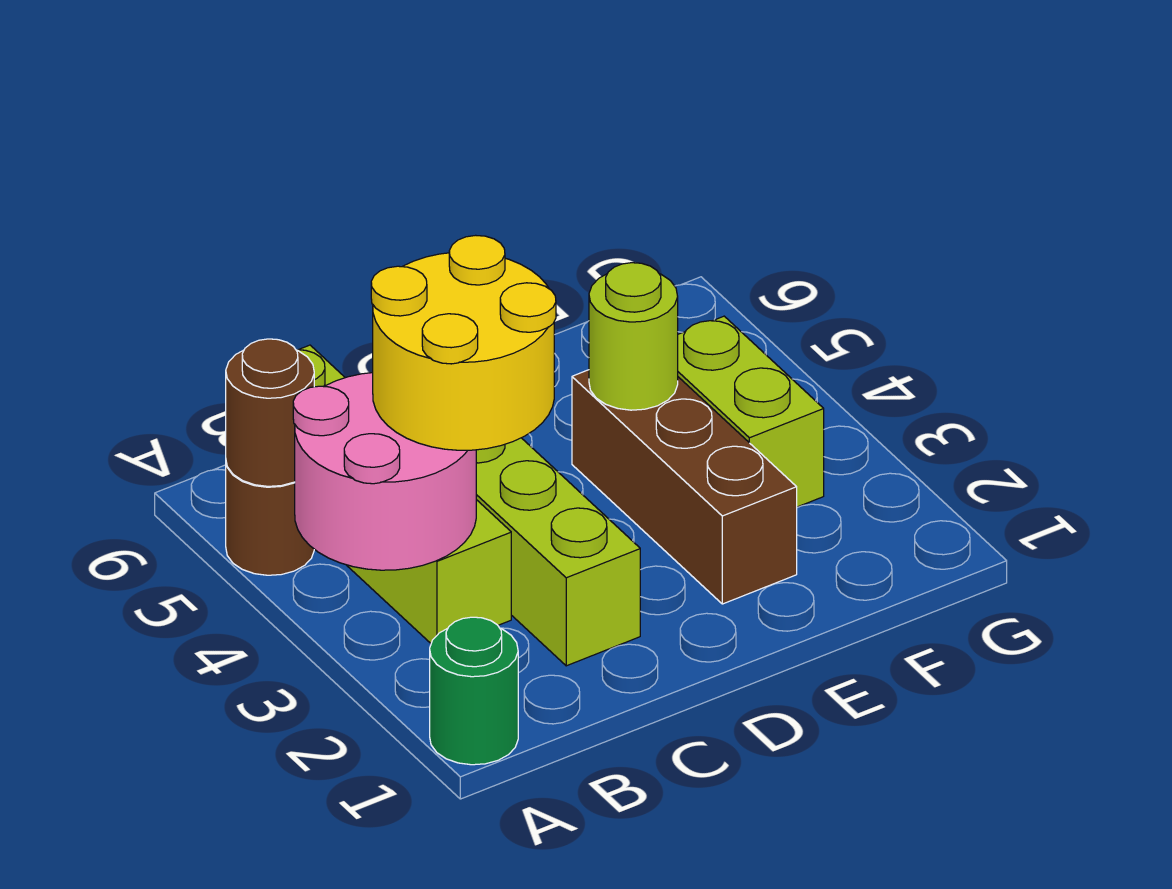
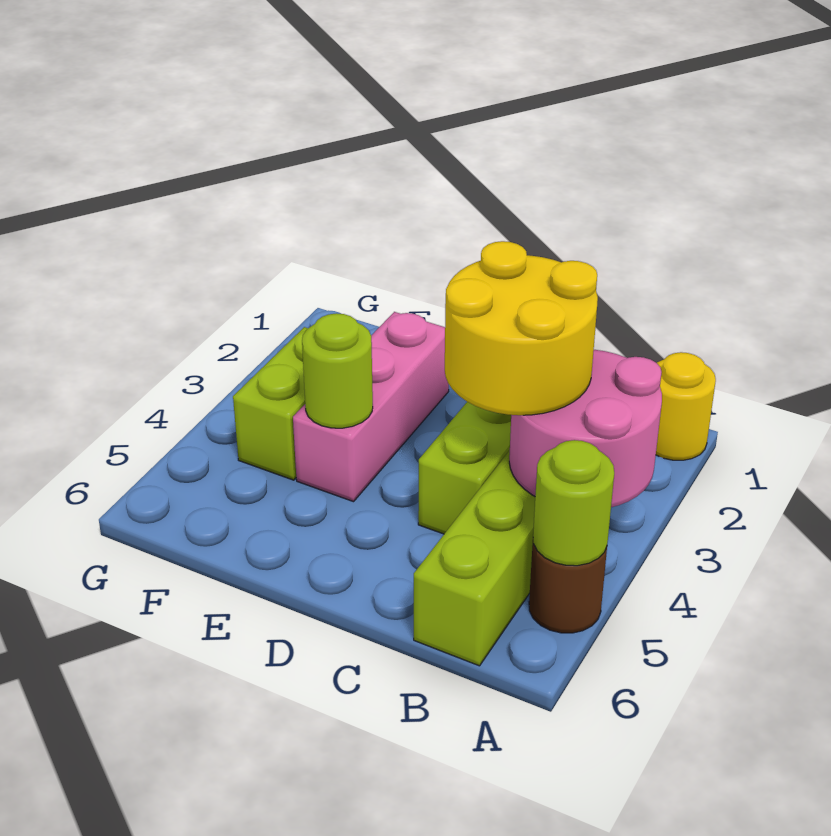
green 1x1 round brick [430,617,518,765] -> yellow 1x1 round brick [656,352,716,460]
brown 1x1 round brick [226,339,314,486] -> lime 1x1 round brick [533,440,614,566]
brown 1x3 brick [572,370,797,604] -> pink 1x3 brick [293,312,449,502]

